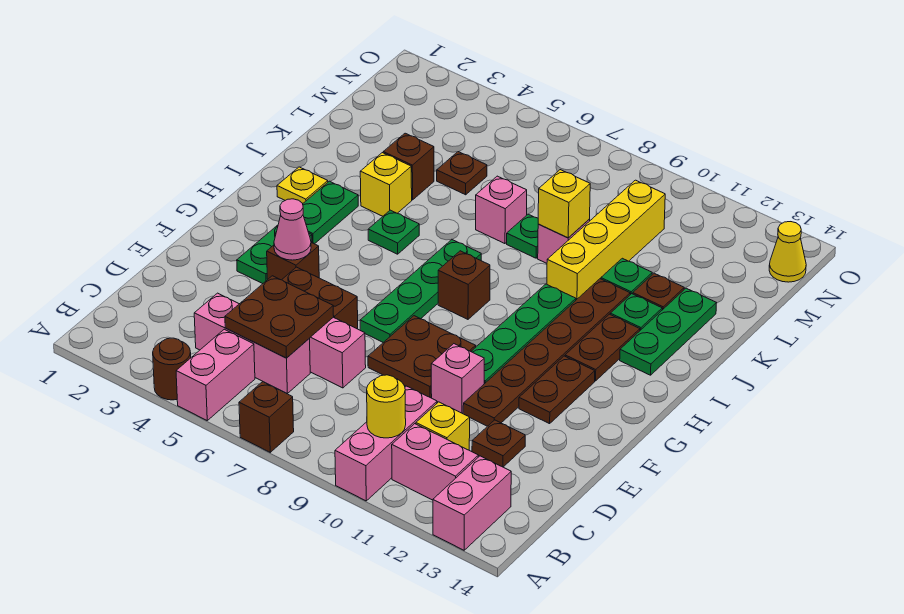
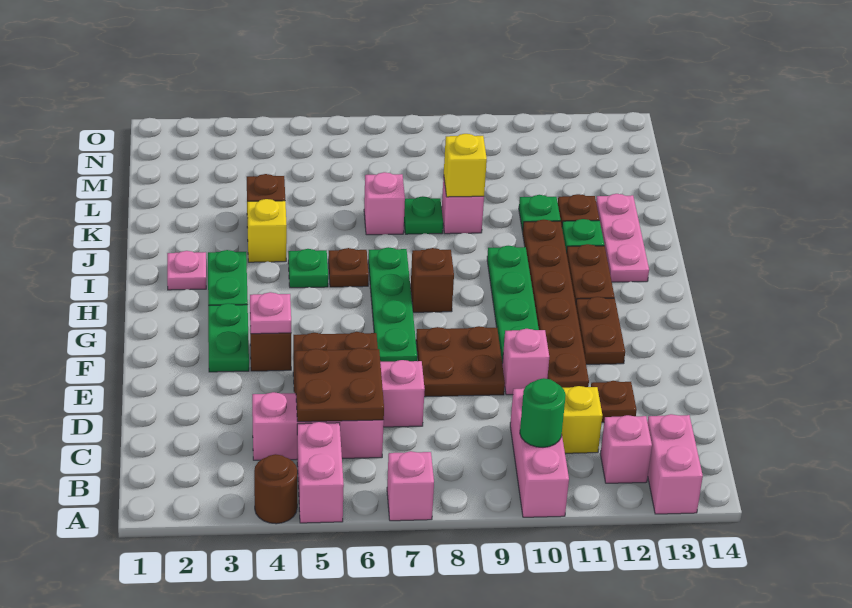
brown 1x1 brick [239,382,294,452] -> pink 1x1 brick [387,451,434,521]
yellow 1x1 round brick [367,375,406,438] -> green 1x1 round brick [520,378,566,447]
pink 1x2 brick [392,424,478,500] -> pink 1x1 brick [600,415,652,483]
pink 1x1 cone [274,199,311,260] -> pink 1x1 plate [250,292,291,334]
yellow 1x1 plate [277,167,328,203] -> pink 1x1 plate [167,251,206,290]
green 1x3 plate [620,288,716,375] -> pink 1x3 plate [596,194,649,282]
yellow 1x4 brick [547,180,665,300] -> none
brown 1x1 plate [437,152,487,195] -> brown 1x1 plate moved to [328,248,369,287]
yellow 1x1 cone [769,222,806,282] -> none

